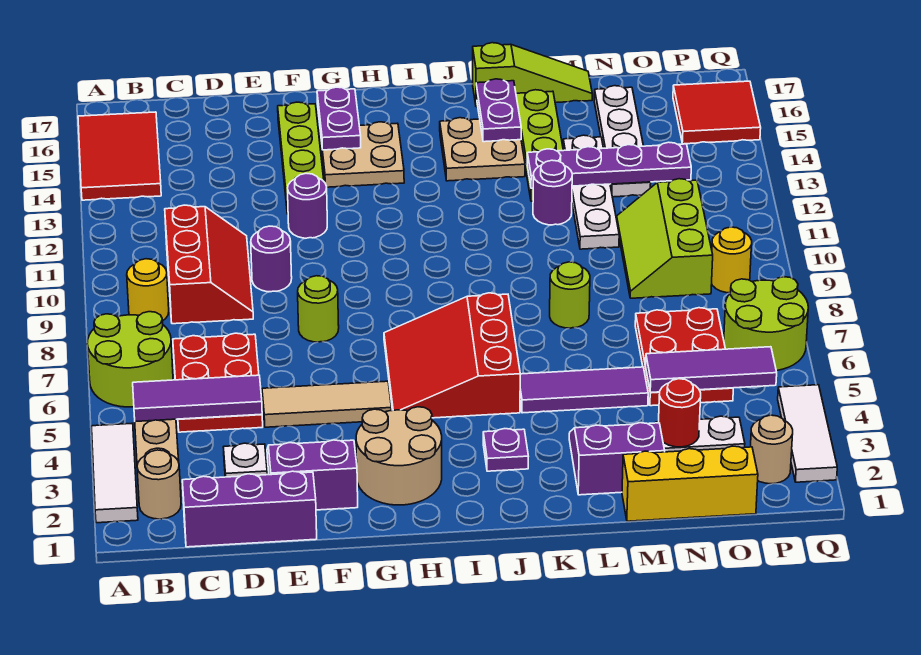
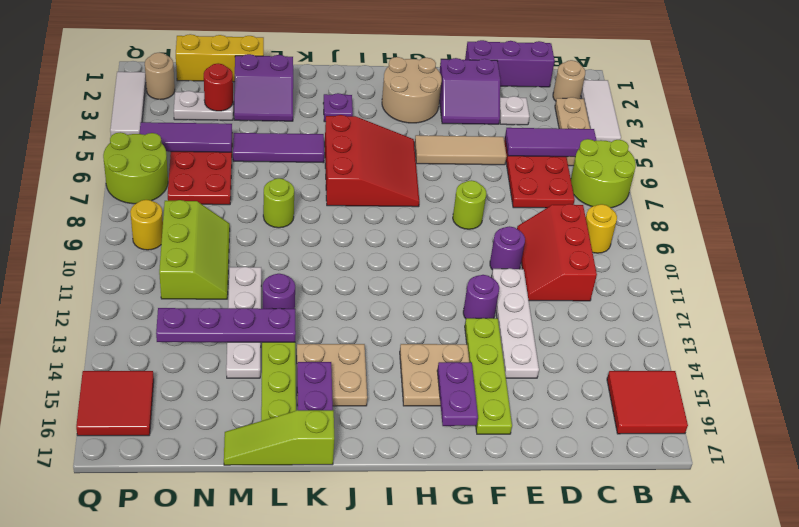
red 2x3 tile [78,112,161,200] -> red 2x2 tile [607,371,688,434]
white 1x4 plate [594,86,651,197] -> white 1x4 plate moved to [492,268,539,378]

